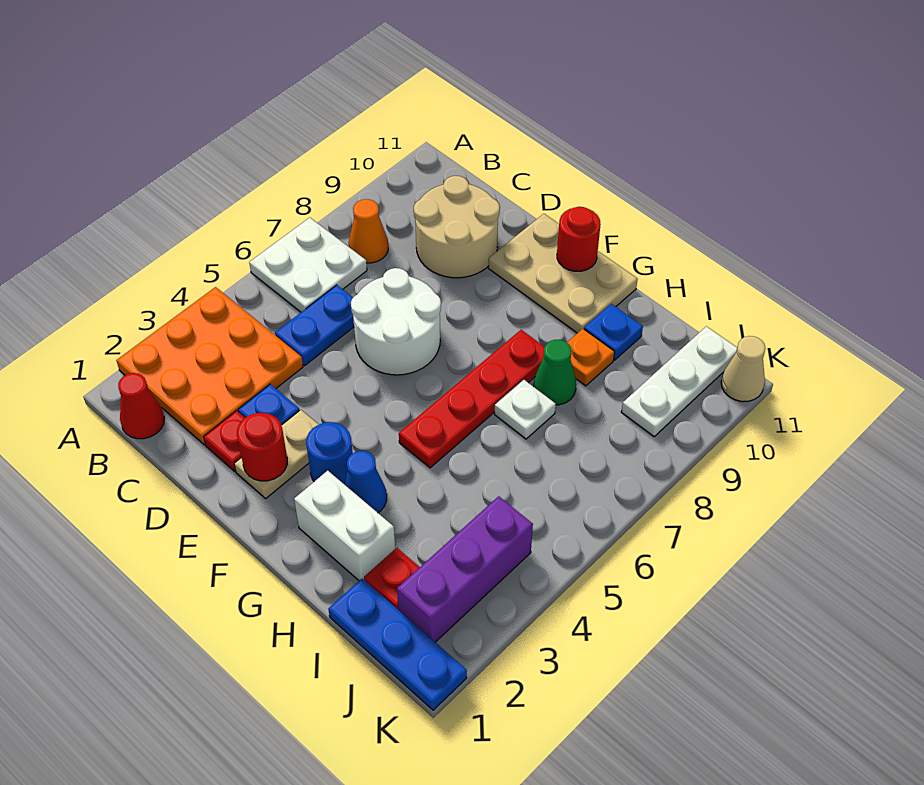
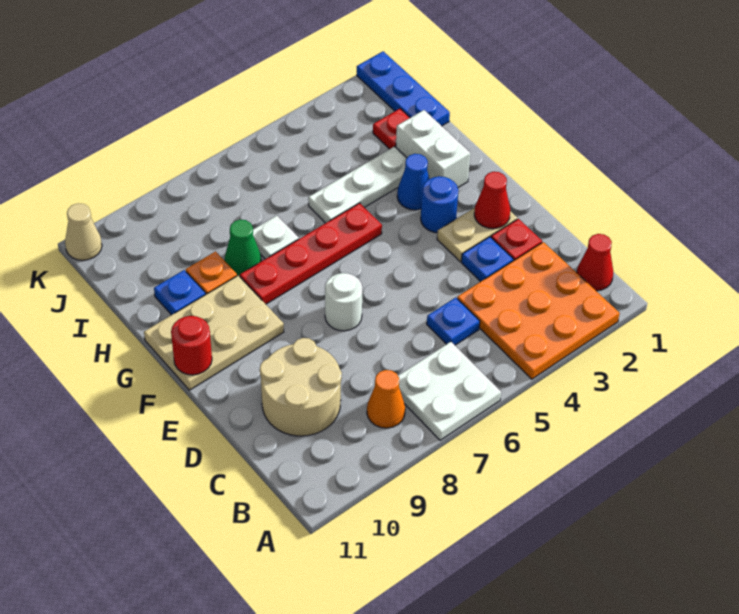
blue 1x2 plate [275,285,354,365] -> blue 1x1 plate [427,298,480,345]
white 2x2 round brick [351,268,441,375] -> white 1x1 round brick [325,273,362,331]
red 1x1 round brick [237,413,287,481] -> red 1x1 cone [474,172,510,229]
tan 2x3 plate [488,214,638,333] -> tan 2x3 plate turned to [144,276,284,390]
purple 1x3 brick [397,496,533,642] -> none
white 1x3 plate [621,326,737,436] -> white 1x3 plate moved to [308,146,406,223]

